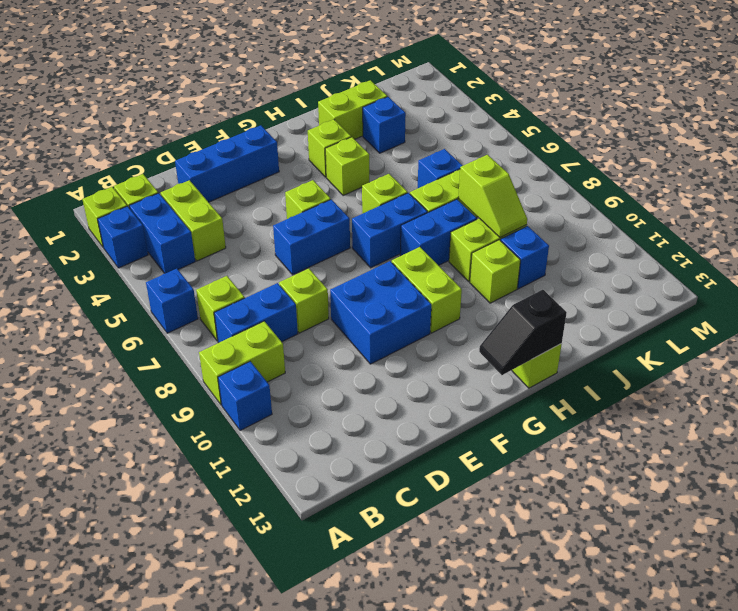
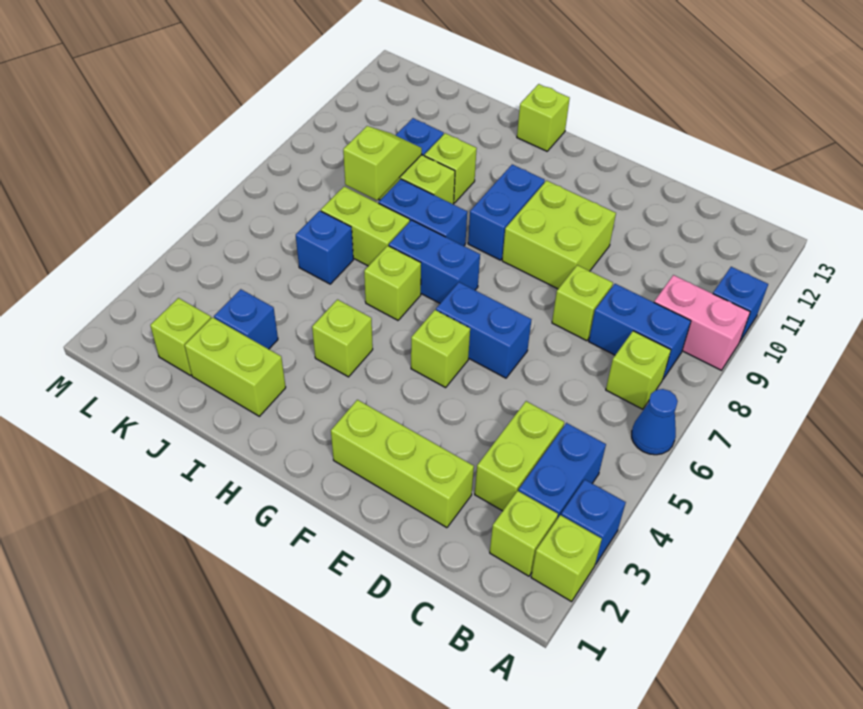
blue 1x1 brick [146,269,198,333] -> blue 1x1 cone [632,389,678,455]
lime 1x2 brick [199,321,285,405] -> pink 1x2 brick [654,275,750,370]
blue 1x3 brick [175,125,279,202] -> lime 1x3 brick [331,400,474,528]
blue 2x2 brick [330,261,431,364] -> lime 2x2 brick [502,181,616,289]
lime 1x2 brick [392,247,462,333] -> blue 1x2 brick [468,165,545,260]
black 1x2 slope [479,290,567,375] -> none
lime 1x1 brick [308,120,351,177] -> lime 1x1 brick moved to [150,298,211,376]

